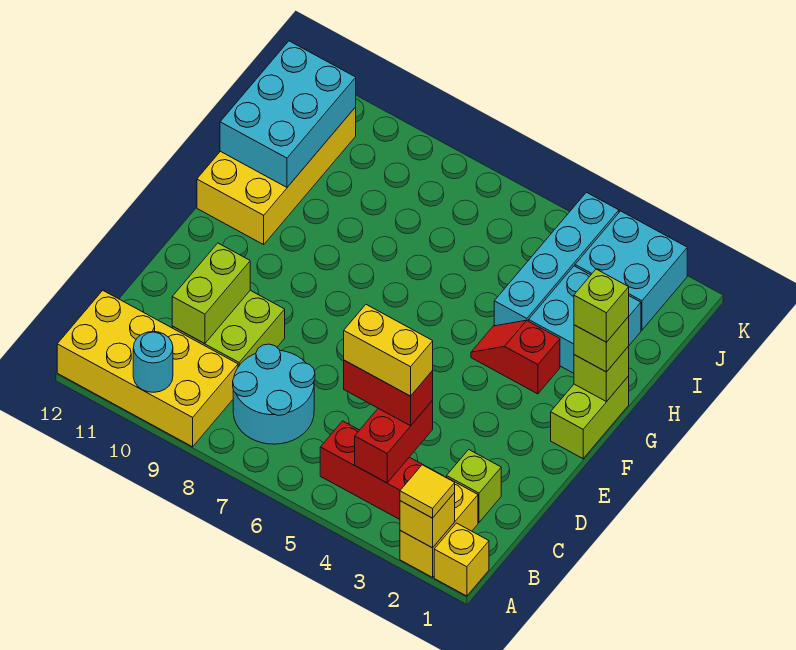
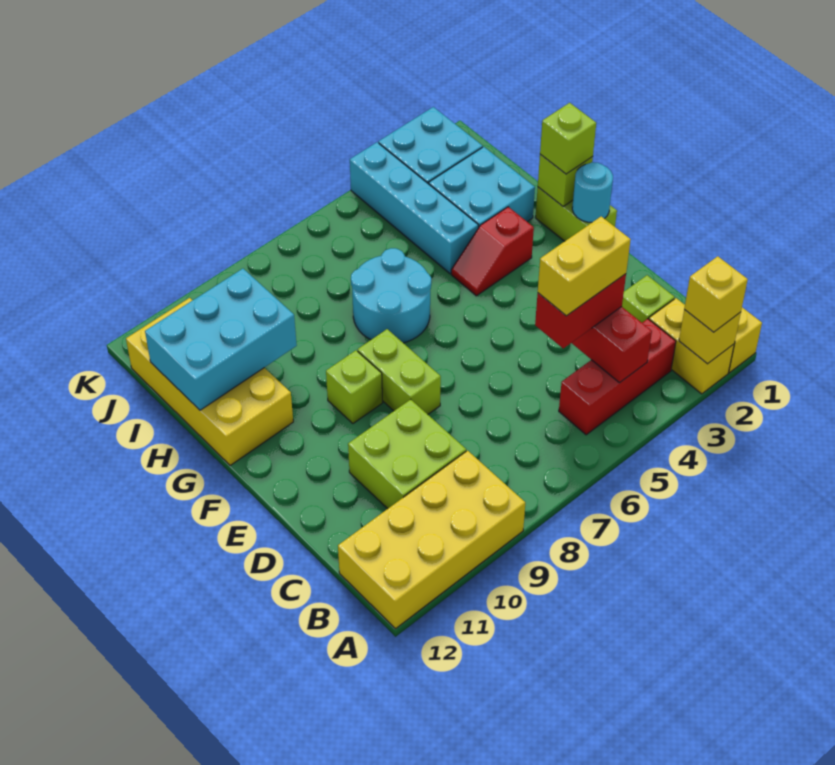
yellow 1x1 tile [400,465,455,518] -> yellow 1x1 brick [684,256,748,332]
cyan 1x1 round brick [133,331,173,392] -> cyan 1x1 round brick moved to [572,162,613,222]
cyan 2x2 round brick [233,344,315,444] -> cyan 2x2 round brick moved to [351,248,431,343]
lime 1x2 brick [172,243,250,344] -> lime 1x2 brick moved to [358,329,441,414]
lime 1x1 brick [574,269,629,342] -> lime 1x1 brick moved to [326,350,382,423]
cyan 2x3 brick [220,41,356,187] -> cyan 2x3 brick turned to [145,269,297,410]

